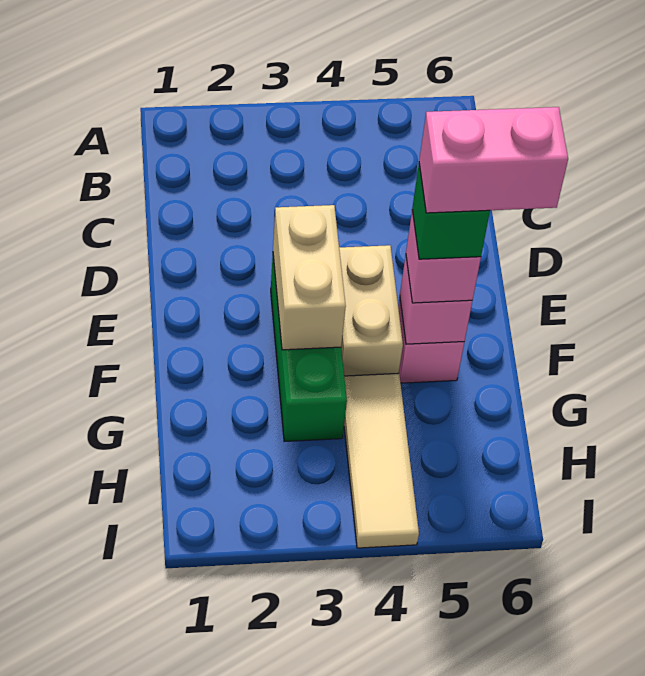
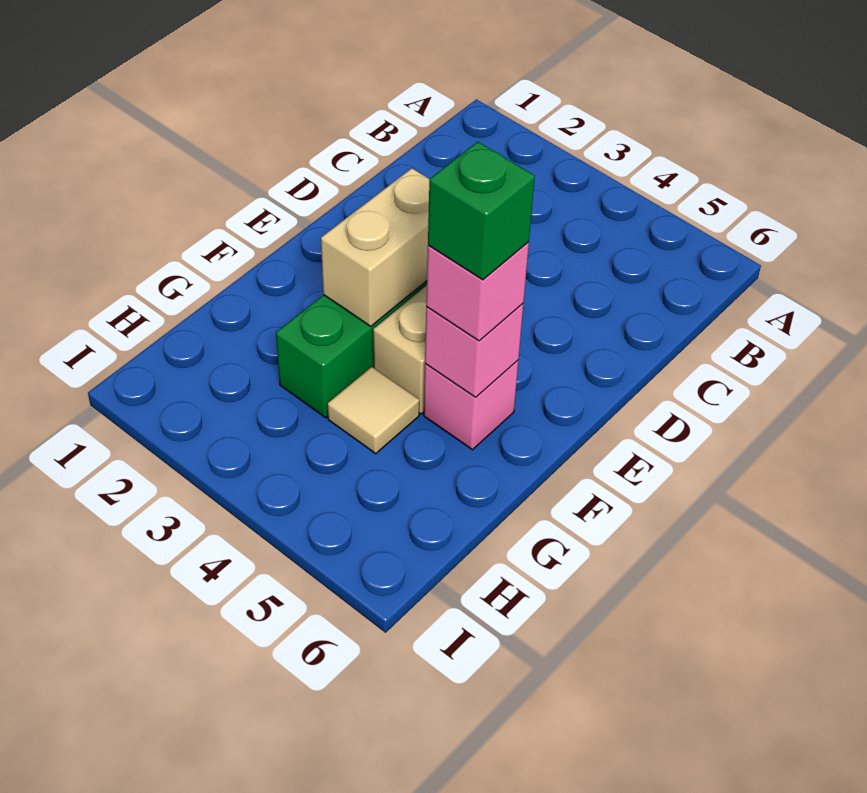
pink 1x2 brick [419,107,568,213] -> none
tan 1x3 tile [344,373,419,548] -> tan 1x1 tile [328,367,419,454]

